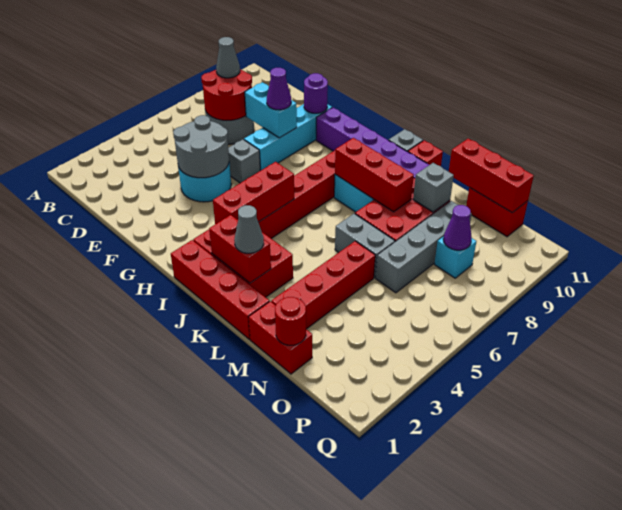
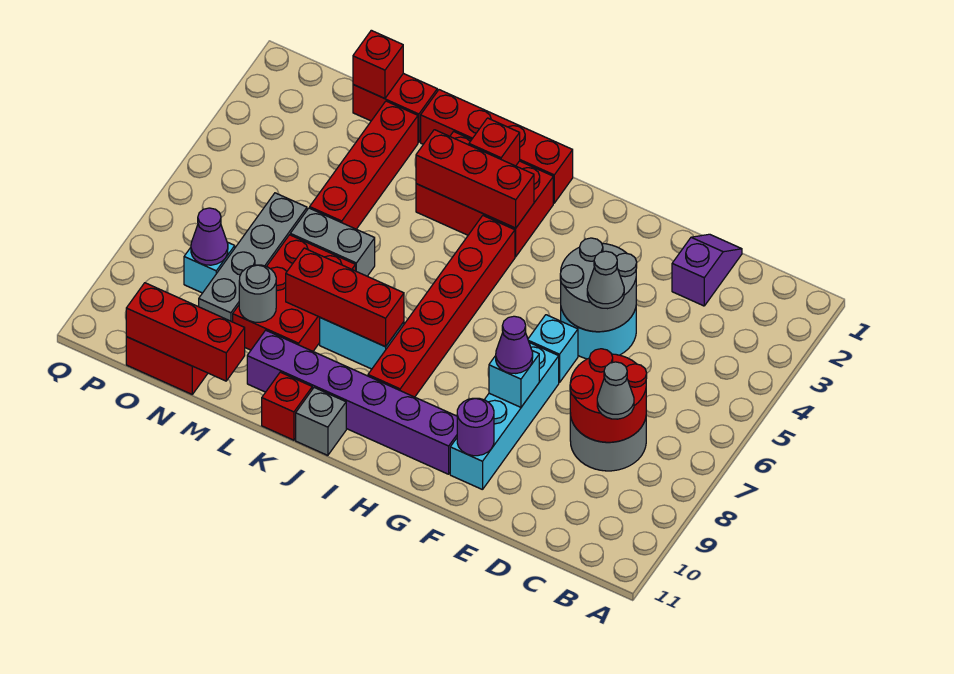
none -> purple 1x2 slope [672,234,742,306]
cyan 1x2 brick [245,82,297,138] -> cyan 1x1 brick [489,351,539,407]
grey 1x1 brick [228,139,260,183] -> cyan 1x1 brick [528,315,578,383]
red 1x3 brick [213,162,294,224] -> red 1x3 brick turned to [416,130,534,228]
red 1x2 brick [209,215,271,283] -> red 1x1 brick [469,118,520,166]
grey 1x1 cone [234,205,264,253] -> grey 1x1 cone moved to [587,251,624,309]
grey 1x1 brick [413,163,454,212] -> grey 1x1 round brick [239,265,276,322]
red 1x1 round brick [275,297,306,345] -> red 1x1 brick [353,30,403,99]

